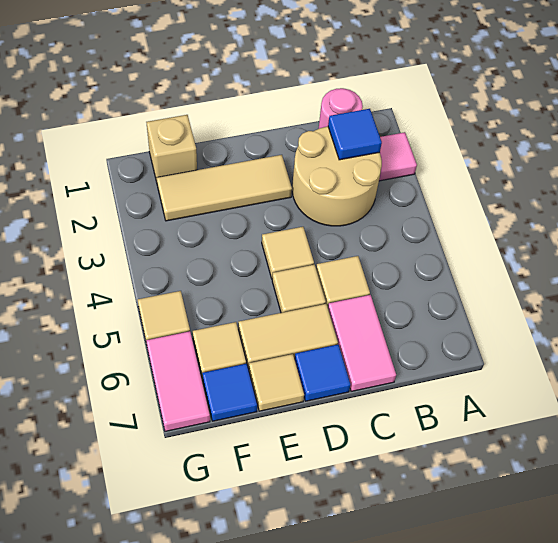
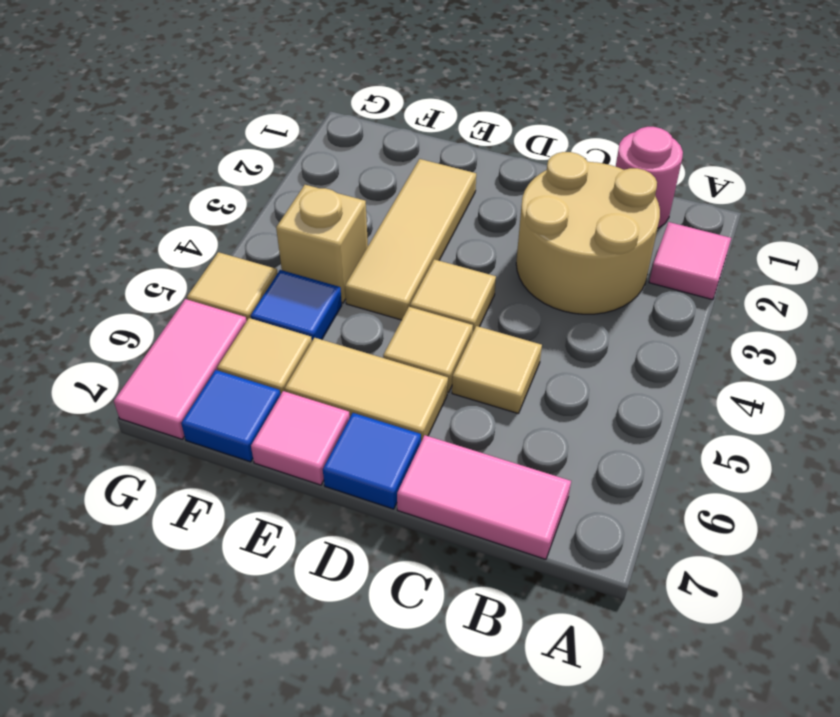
blue 1x1 tile [328,109,382,160] -> blue 1x1 tile moved to [251,270,342,341]
pink 1x2 tile [328,295,396,391] -> pink 1x2 tile turned to [397,435,571,559]
tan 1x3 tile [157,155,292,221] -> tan 1x3 tile turned to [345,159,476,320]
tan 1x1 tile [249,354,304,411] -> pink 1x1 tile [251,391,350,485]
tan 1x1 brick [146,115,197,182] -> tan 1x1 brick moved to [276,185,368,303]

